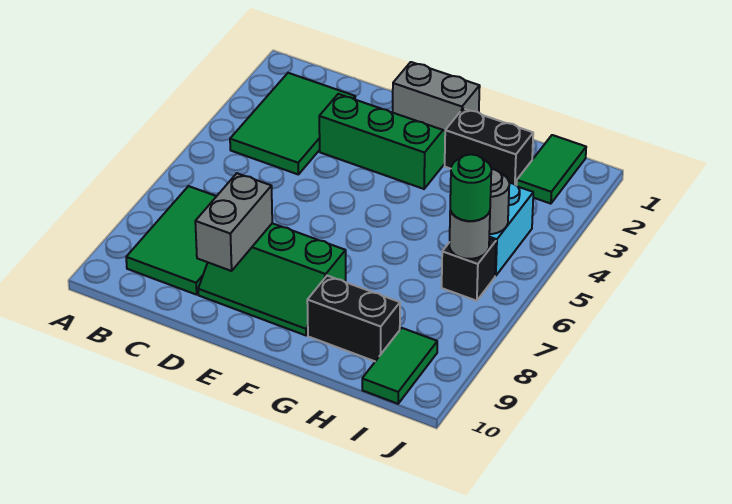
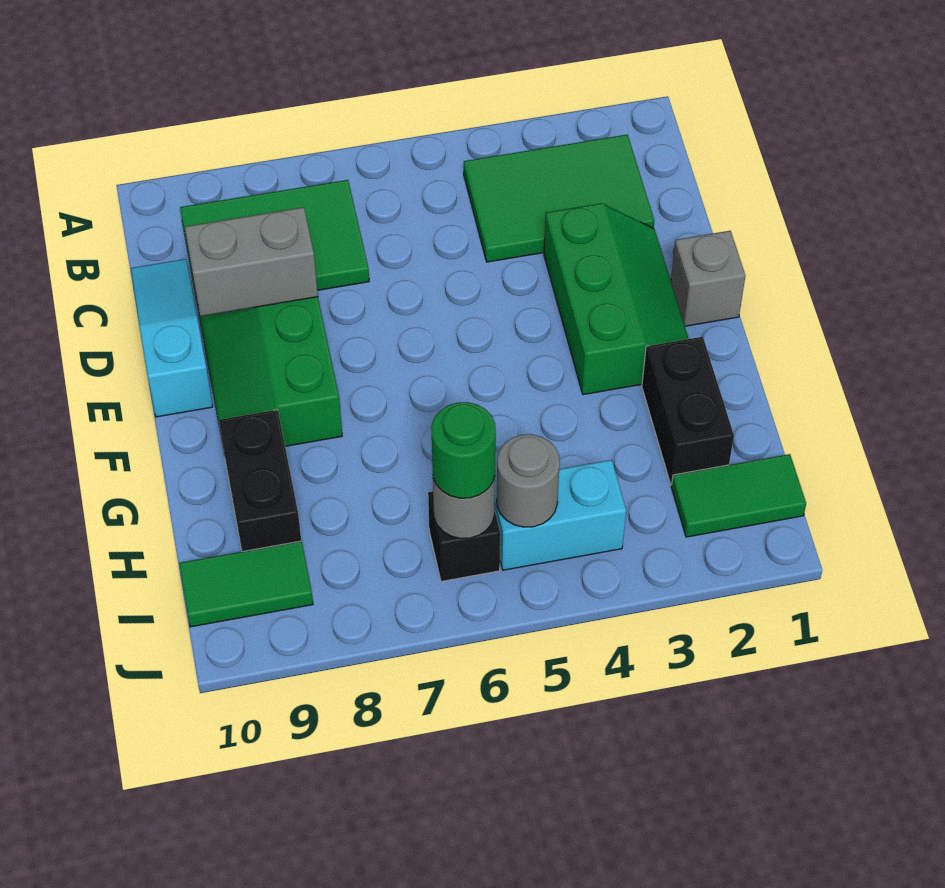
none -> cyan 1x3 slope [131,259,213,417]
grey 1x2 brick [393,62,480,131] -> grey 1x1 brick [671,231,745,326]

